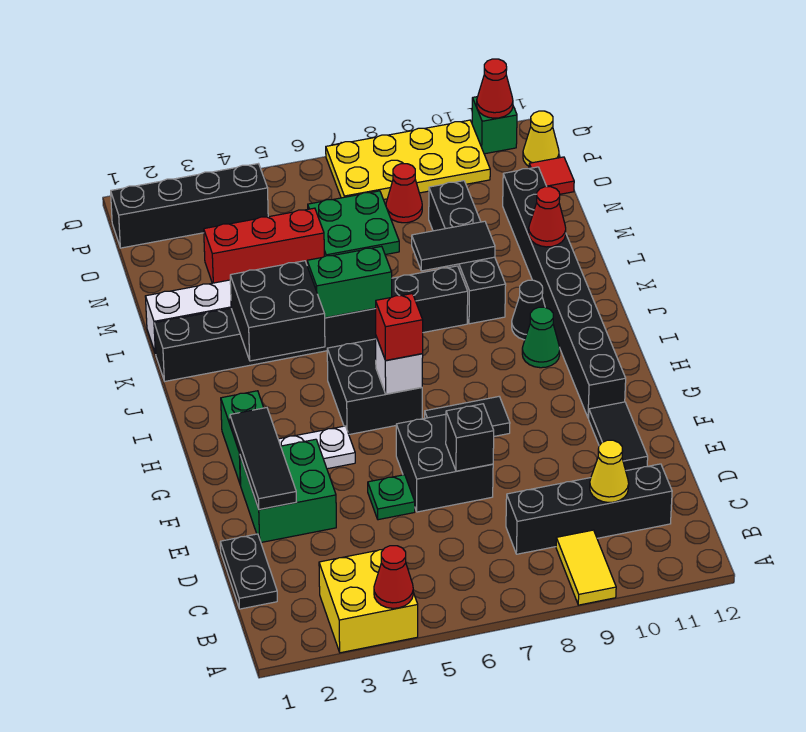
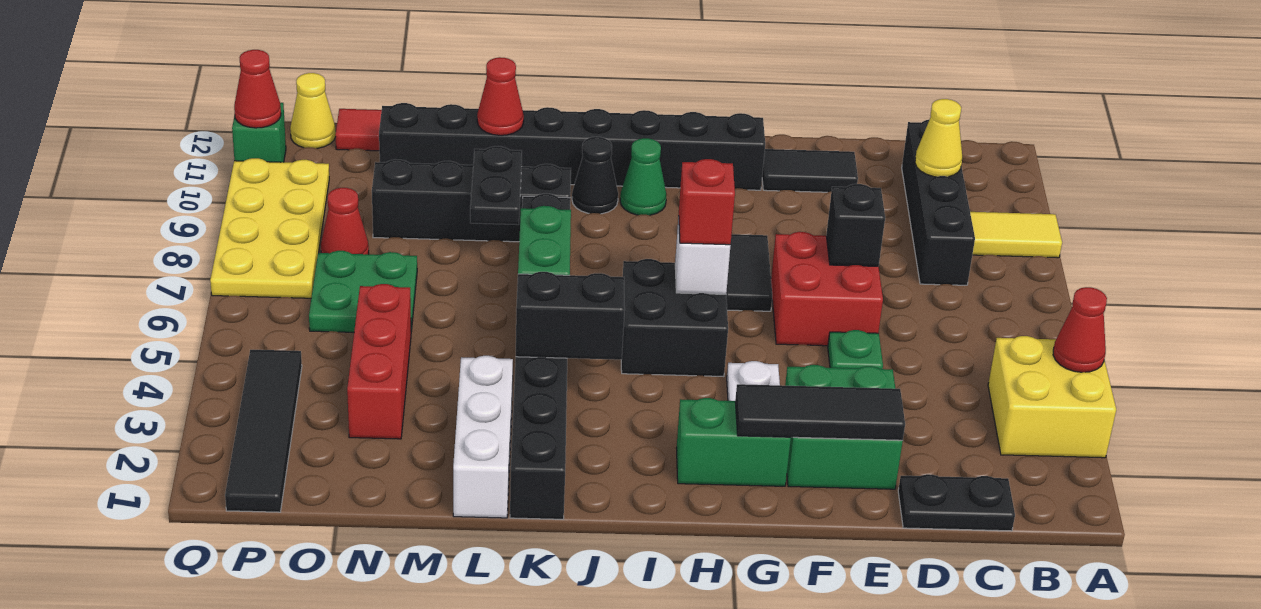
black 2x2 brick [396,414,493,512] -> red 2x2 brick [771,232,883,346]
black 2x2 brick [230,261,325,361] -> black 1x2 brick [516,272,625,360]
black 1x2 tile [412,221,495,271] -> black 1x2 plate [470,146,522,225]
black 1x4 brick [111,164,268,248] -> black 1x4 tile [225,350,302,512]

